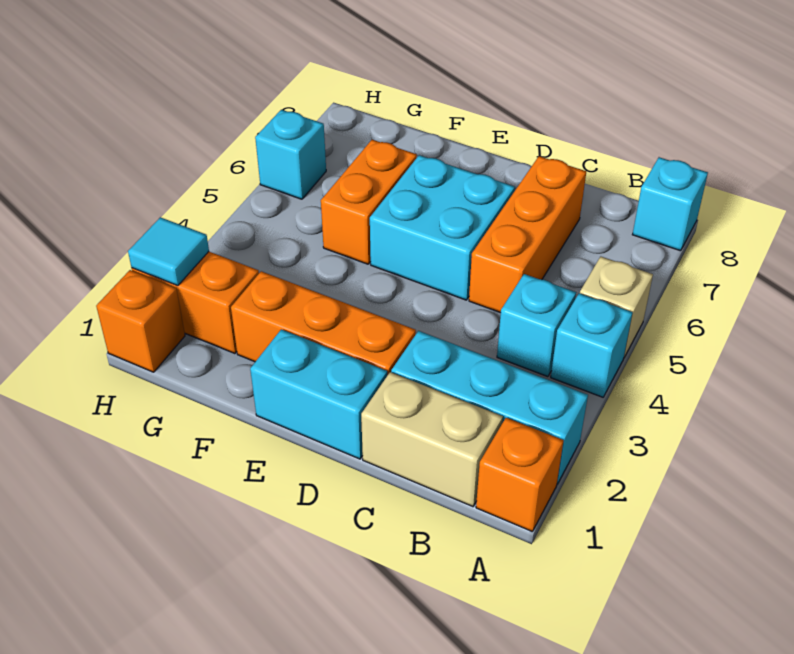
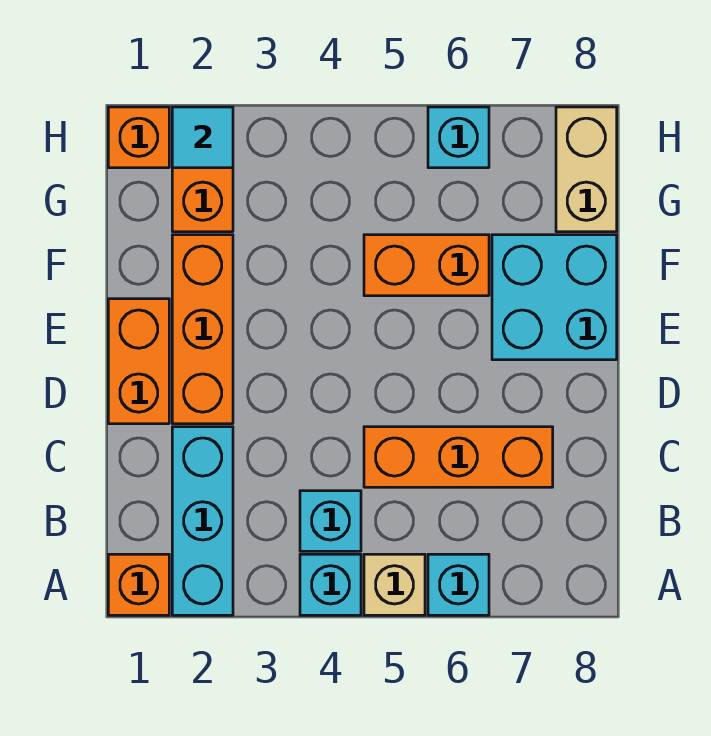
cyan 1x1 brick [632,157,708,251] -> cyan 1x1 brick moved to [428,554,489,615]
tan 1x2 brick [361,372,503,507] -> tan 1x2 brick moved to [556,107,617,232]
cyan 1x2 brick [250,329,387,459] -> orange 1x2 brick [108,299,169,424]
cyan 2x2 brick [370,155,515,300] -> cyan 2x2 brick moved to [492,235,617,360]

